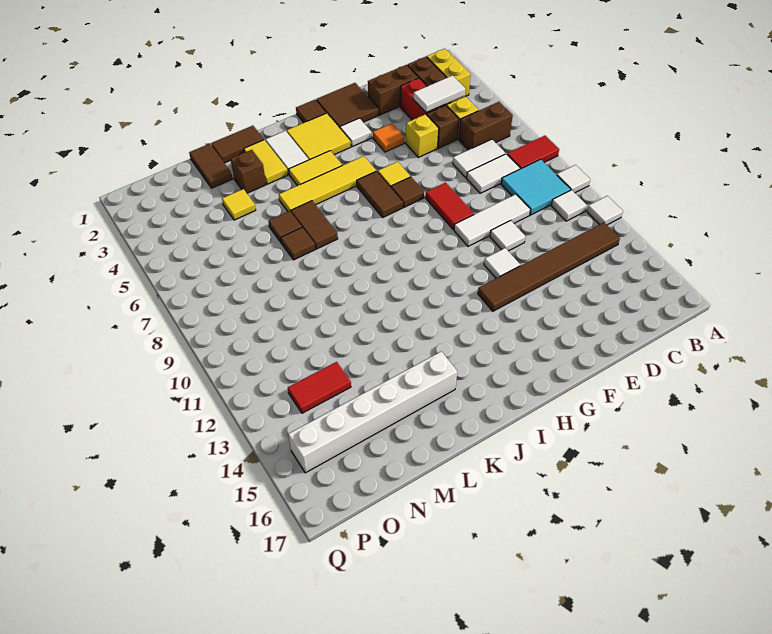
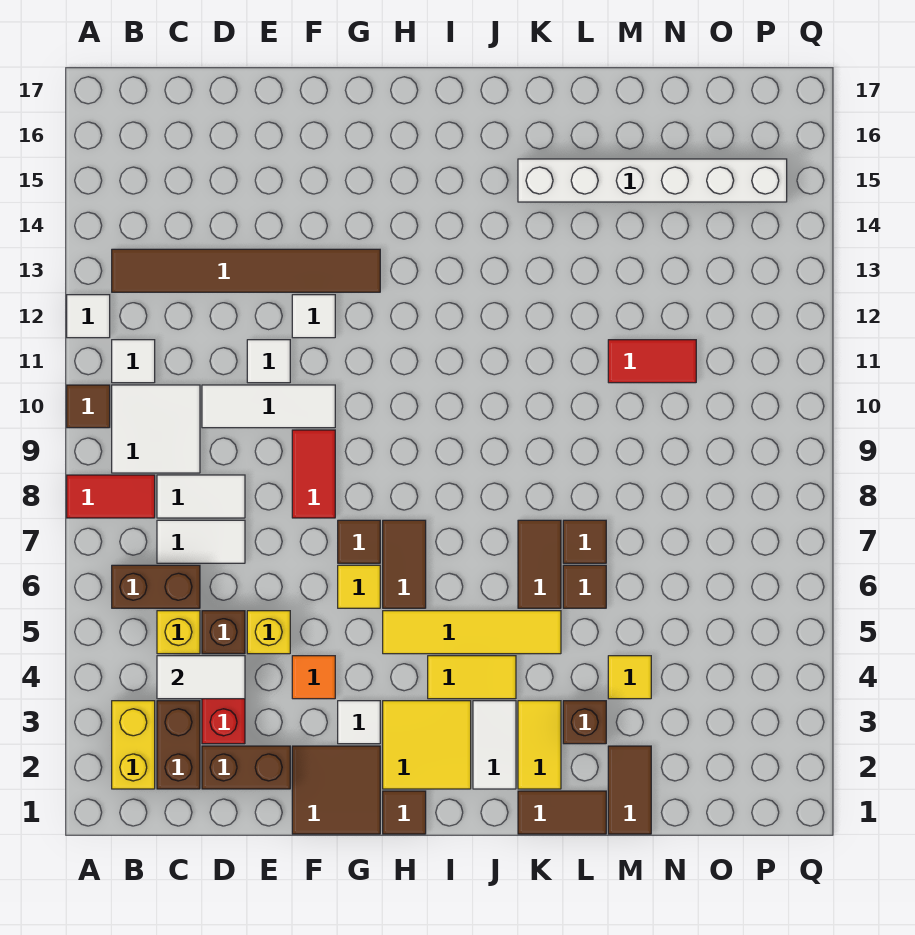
white 1x1 tile [557,165,590,193] -> brown 1x1 tile [67,385,110,428]
cyan 2x2 tile [501,159,571,215] -> white 2x2 tile [112,385,200,473]
red 1x2 tile [288,362,351,413] -> red 1x2 tile moved to [608,340,696,383]

